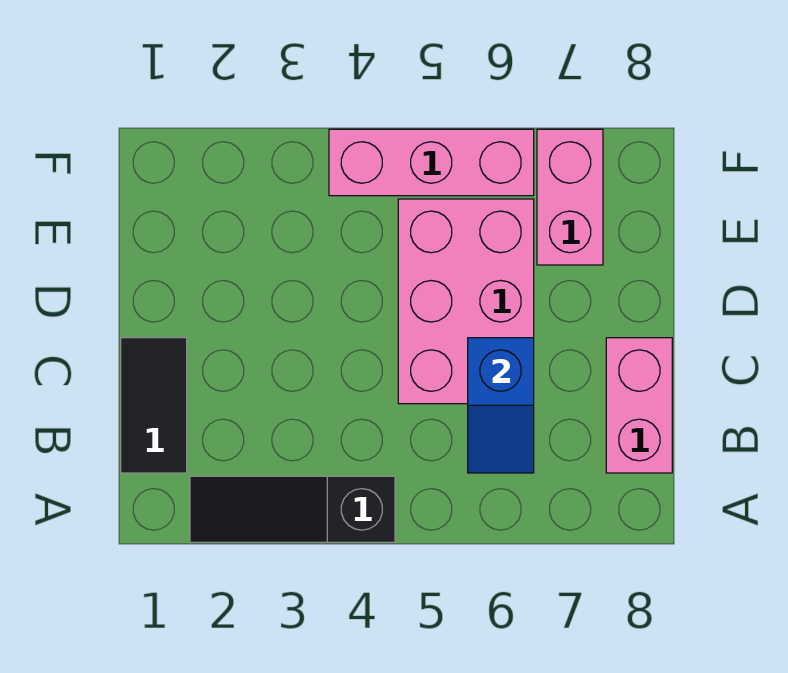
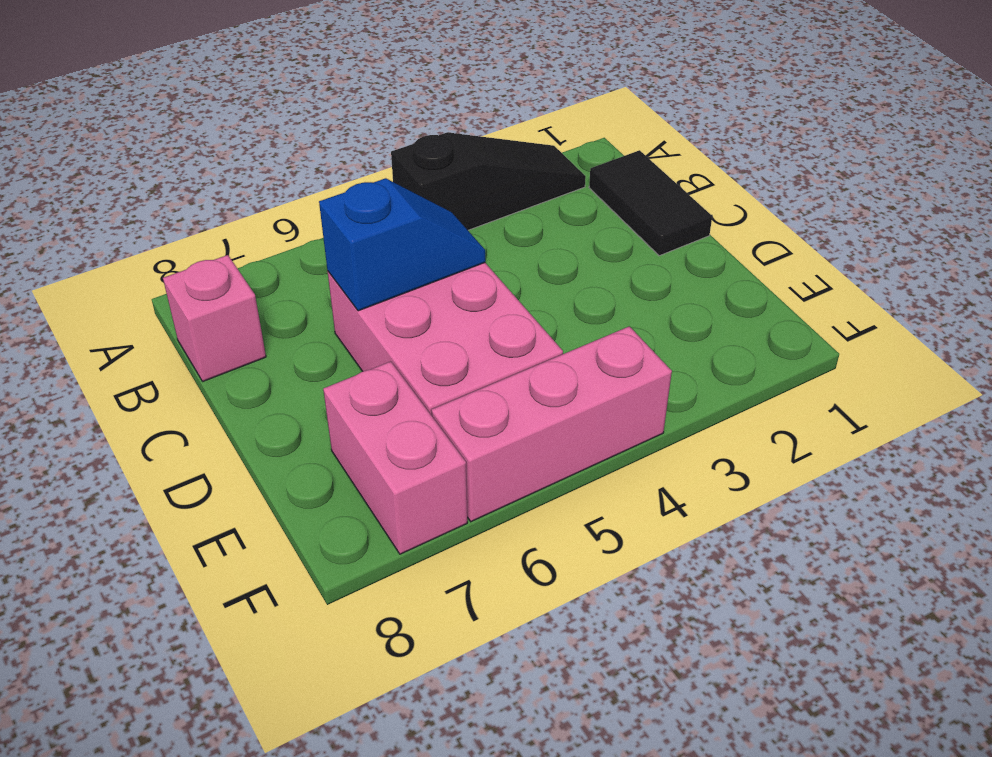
blue 1x2 slope [468,338,534,473] -> blue 1x2 slope turned to [319,178,486,311]
pink 1x2 brick [606,338,672,473] -> pink 1x1 brick [163,255,266,381]

